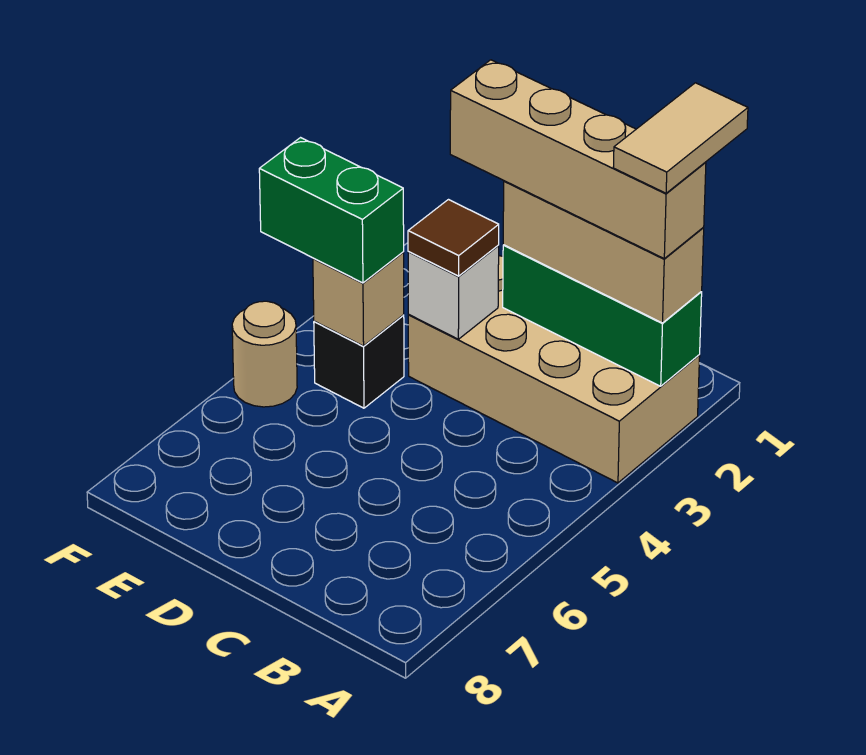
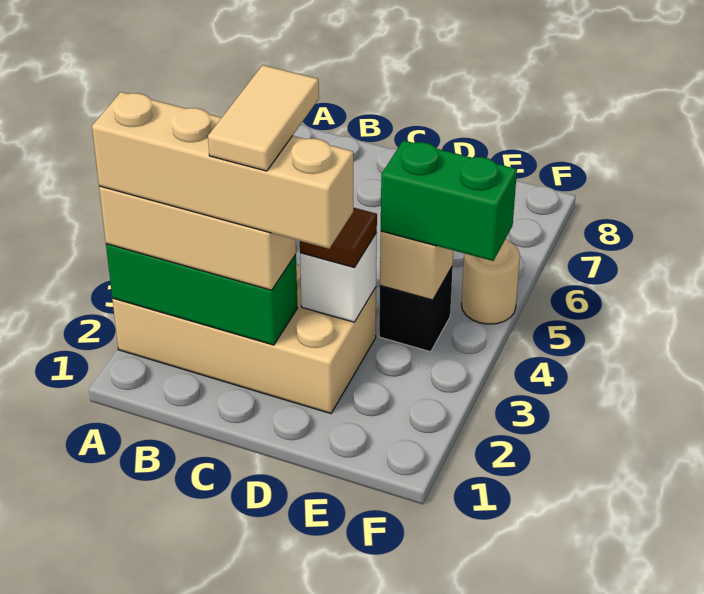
tan 1x2 tile [613,83,748,193] -> tan 1x2 tile moved to [208,65,319,171]

